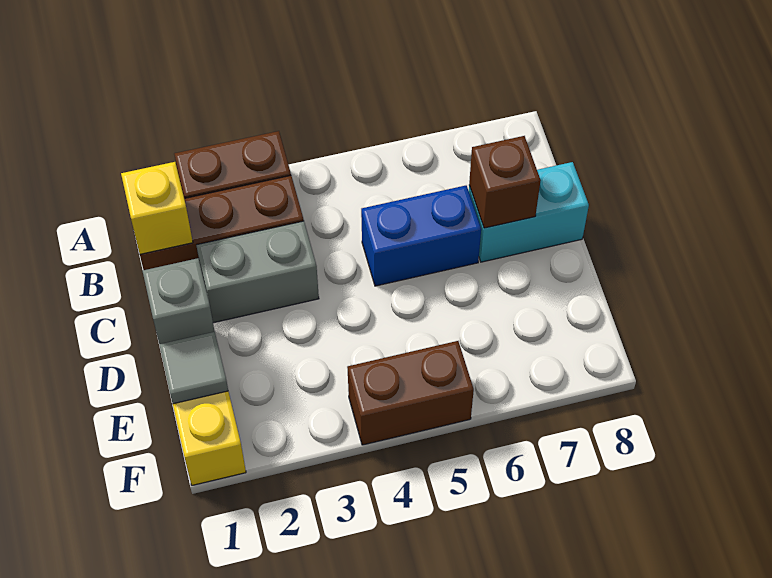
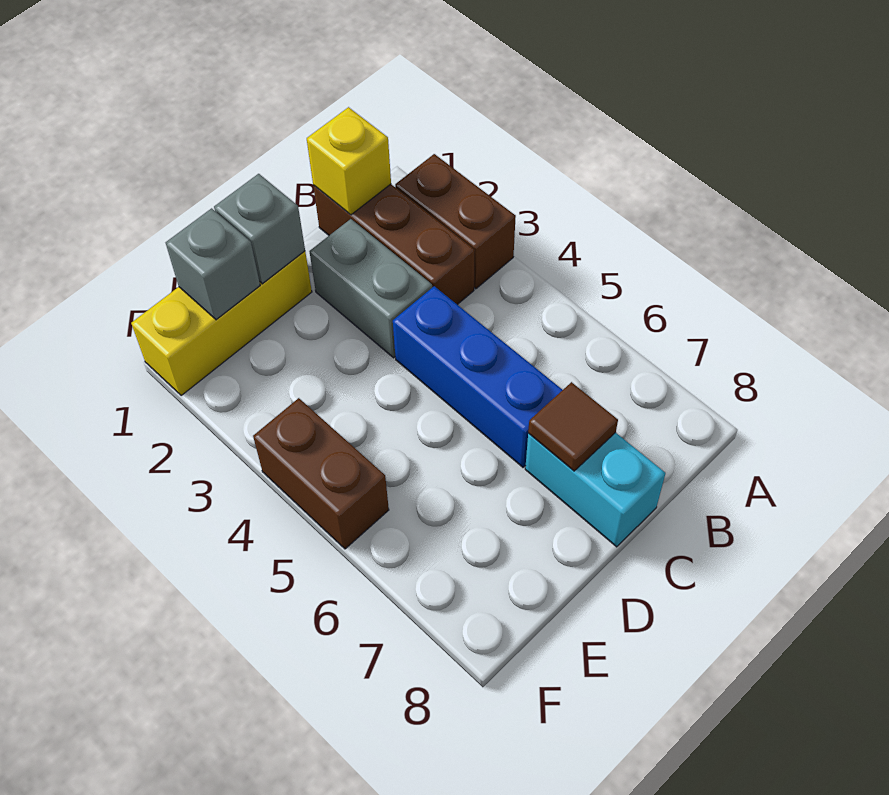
blue 1x2 brick [361,186,481,286] -> blue 1x3 brick [393,286,562,467]
brown 1x1 brick [469,136,541,228] -> brown 1x1 tile [528,382,618,471]
grey 1x1 tile [159,332,228,404] -> grey 1x1 brick [166,208,260,320]

